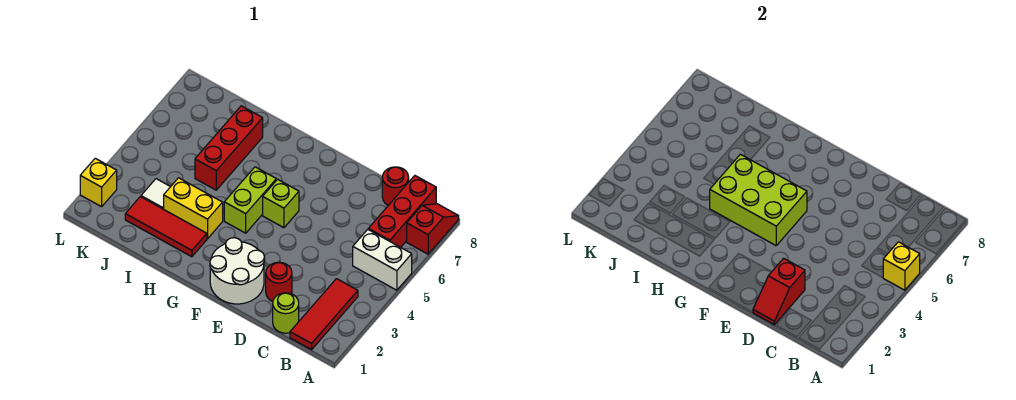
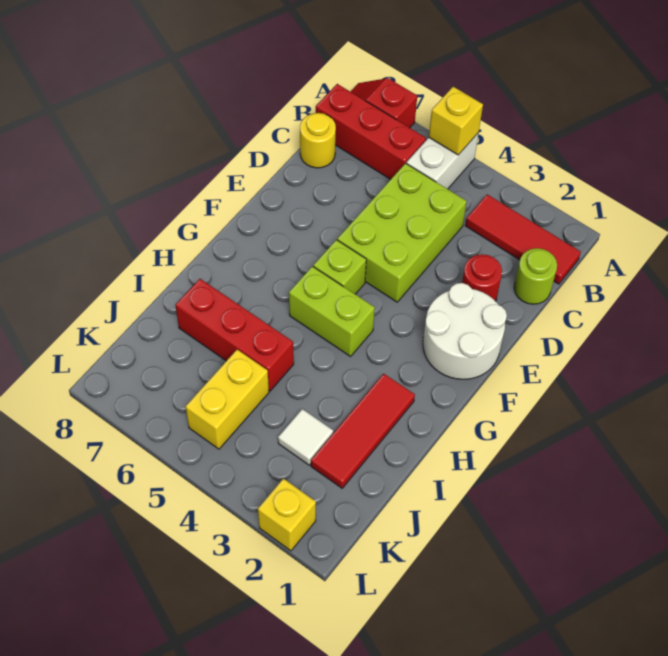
red 1x1 round brick [382,167,409,205] -> yellow 1x1 round brick [300,113,336,168]
red 1x2 slope [753,258,805,325] -> none
lime 2x3 brick [710,154,807,245] -> lime 2x3 brick moved to [337,163,467,302]
yellow 1x2 brick [164,178,223,239] -> yellow 1x2 brick moved to [186,350,269,449]

